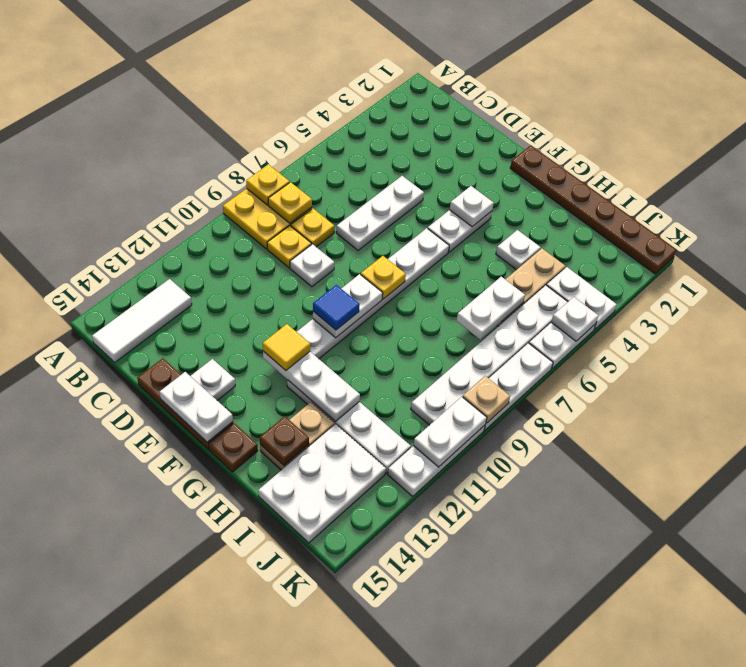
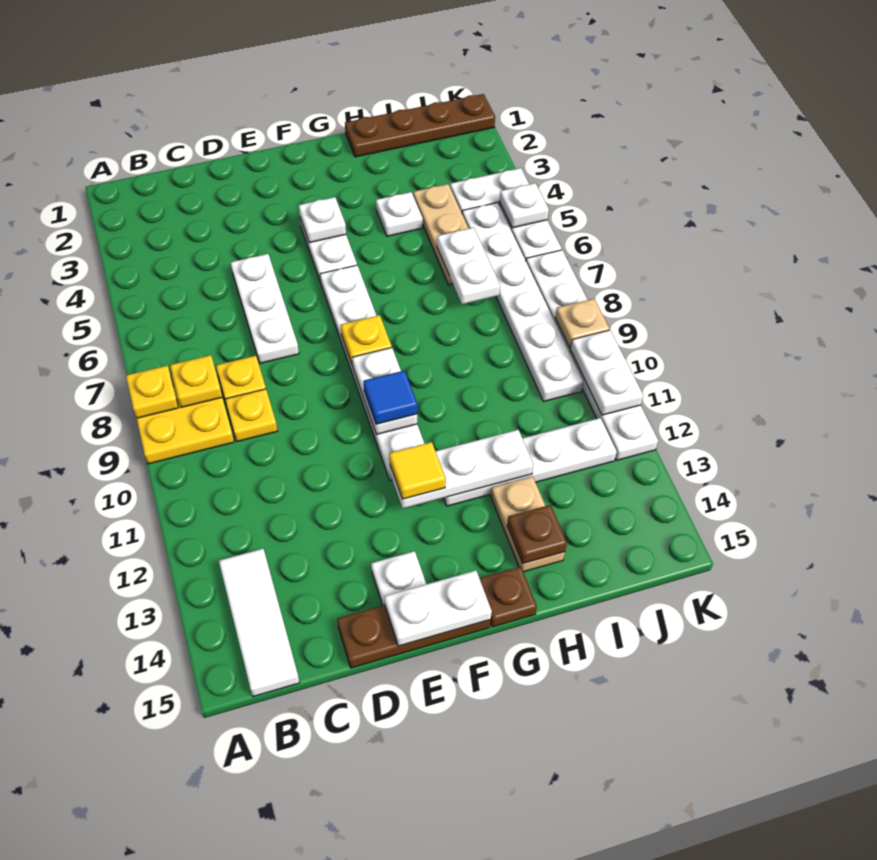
white 1x1 plate [290,244,334,287] -> none
brown 1x6 plate [510,145,676,274] -> brown 1x4 plate [345,94,495,157]
white 2x3 plate [258,424,386,543] -> none

